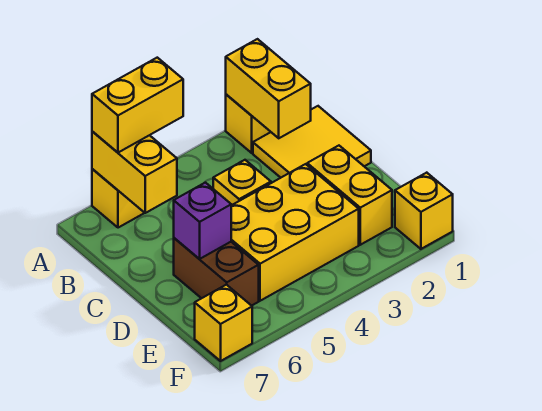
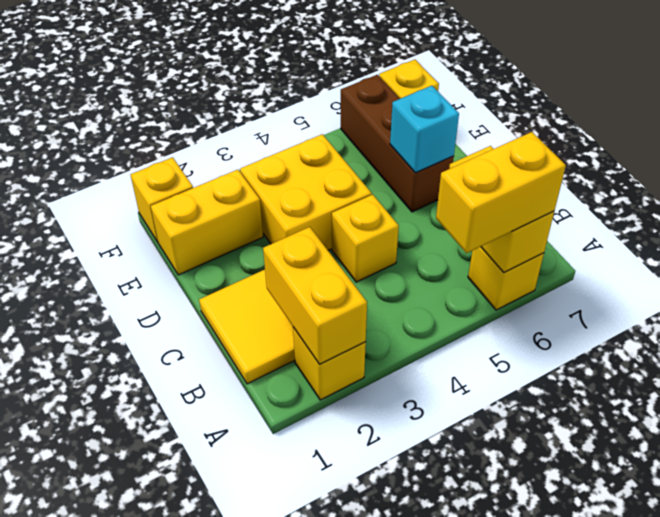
yellow 1x2 brick [307,146,392,245] -> yellow 1x2 brick turned to [151,170,263,275]
yellow 2x3 brick [231,164,359,301] -> yellow 2x2 brick [240,134,372,250]
brown 1x2 brick [174,238,259,306] -> brown 1x3 brick [341,75,454,212]
purple 1x1 brick [174,183,231,259] -> cyan 1x1 brick [390,86,459,173]

